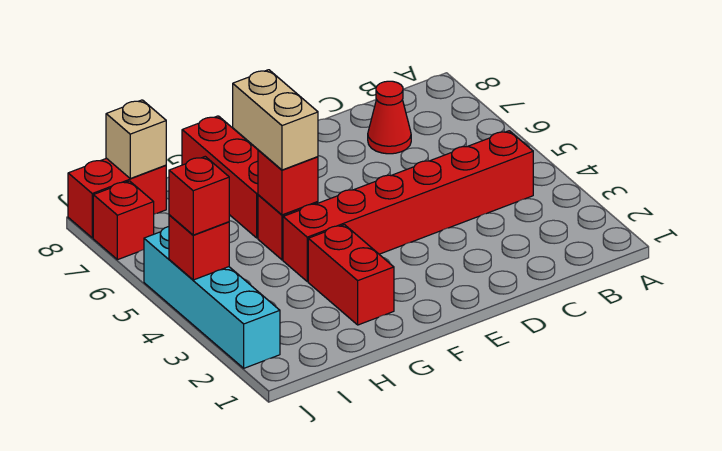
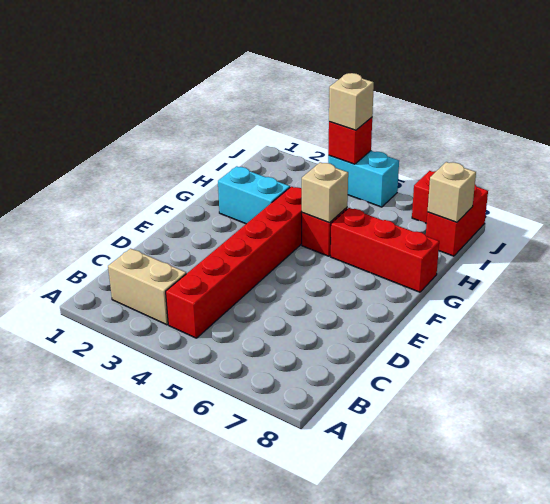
red 1x1 cone [368,81,411,154] -> none
red 1x2 brick [308,225,394,325] -> cyan 1x2 brick [218,166,290,224]
red 1x1 brick [258,150,318,215] -> tan 1x1 brick [302,162,348,223]
tan 1x2 brick [233,70,318,170] -> tan 1x2 brick moved to [108,248,186,325]
cyan 1x4 brick [144,227,280,368] -> cyan 1x2 brick [328,151,399,207]
red 1x1 brick [169,157,229,235] -> tan 1x1 brick [329,73,374,130]

